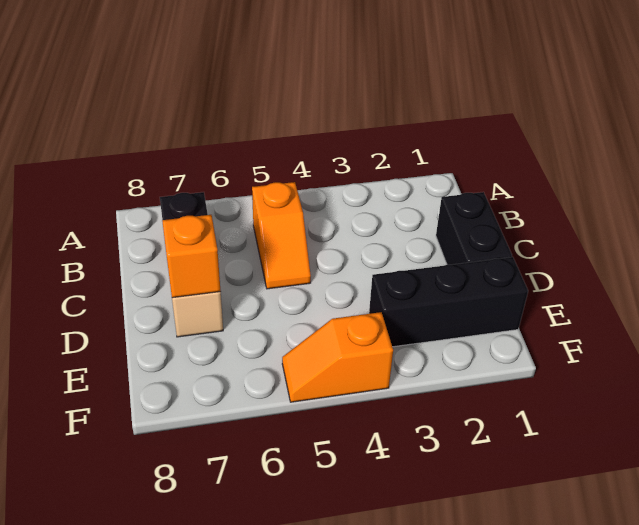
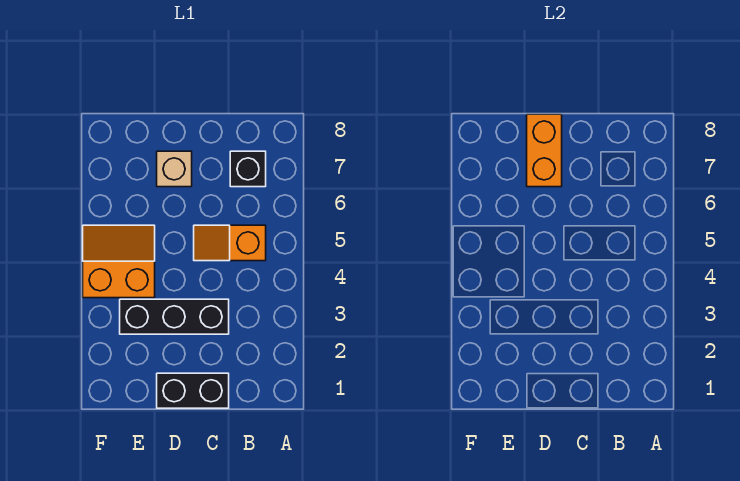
orange 1x1 brick [162,215,221,298] -> orange 1x2 brick [527,114,562,187]
black 1x3 brick [369,257,528,347] -> black 1x3 brick turned to [120,299,229,334]
orange 1x2 slope [282,312,393,402] -> orange 2x2 slope [83,225,155,298]

